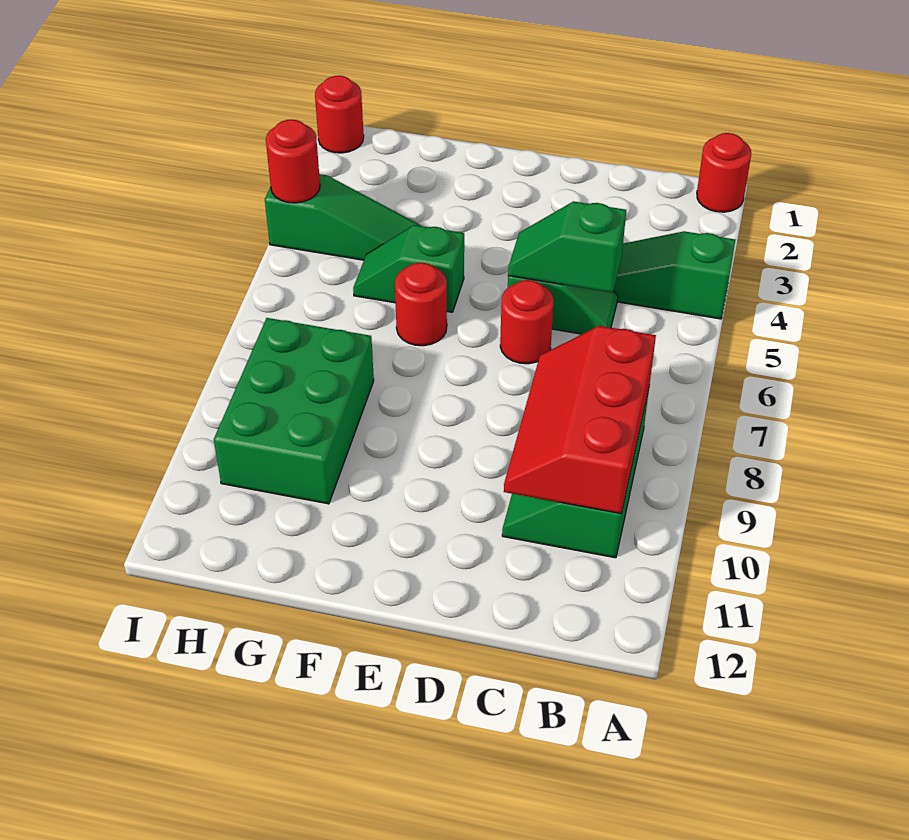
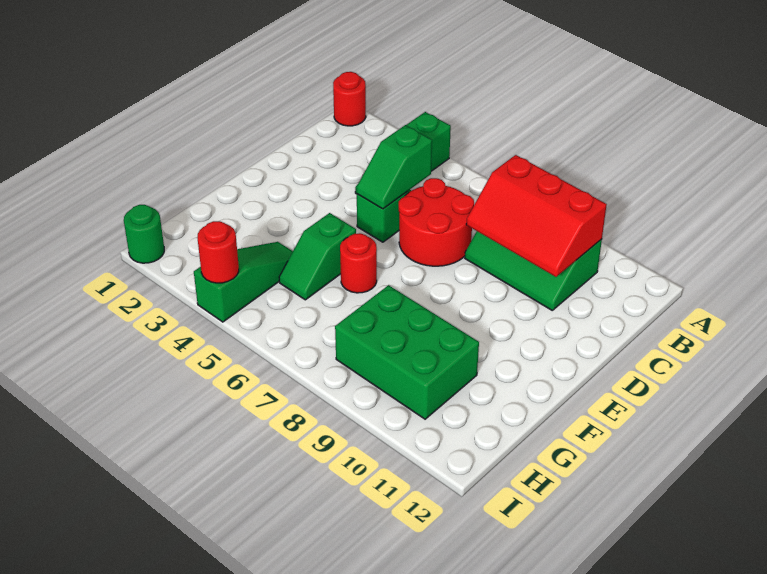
red 1x1 round brick [500,280,554,364] -> red 2x2 round brick [399,178,474,266]
red 1x1 round brick [315,76,364,153] -> green 1x1 round brick [124,205,164,263]

